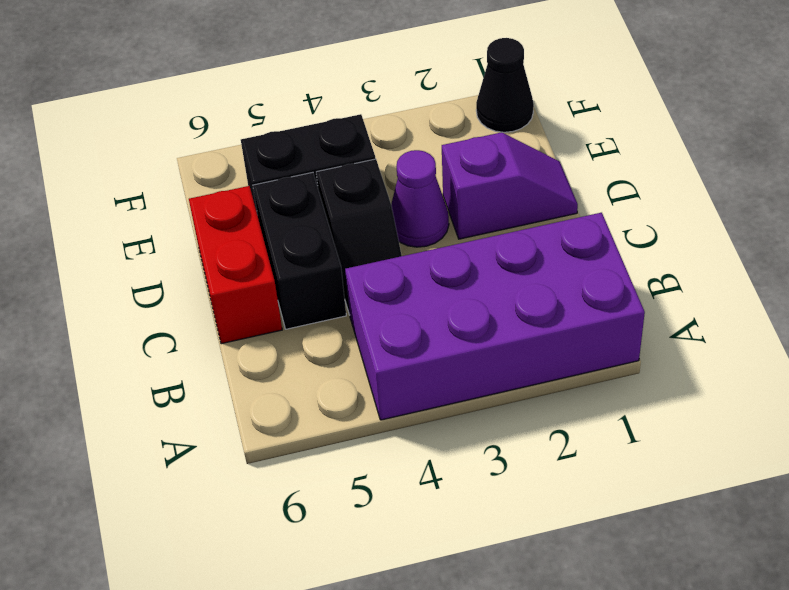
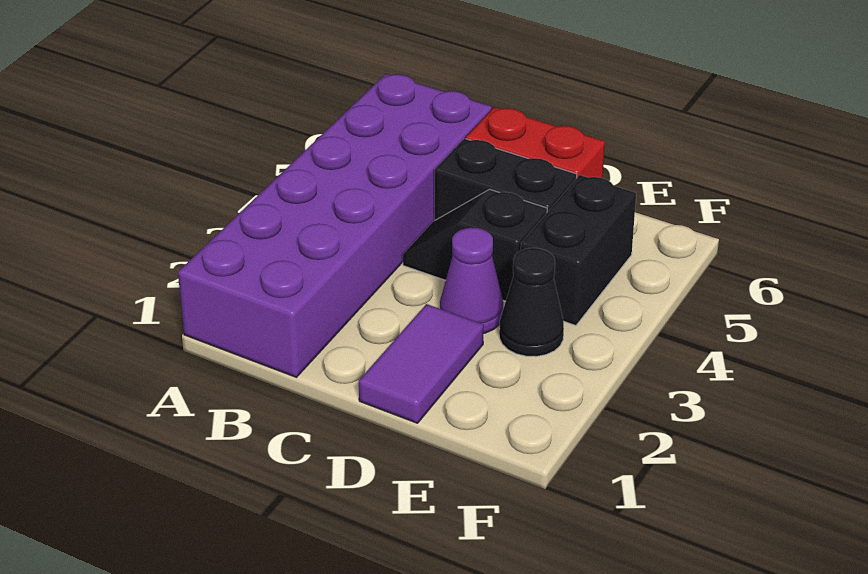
purple 2x4 brick [345,213,645,420] -> purple 2x6 brick [178,74,492,377]
purple 1x2 slope [442,132,578,239] -> purple 1x2 tile [359,304,484,423]
black 1x1 cone [476,38,534,132] -> black 1x1 cone moved to [499,248,564,357]

